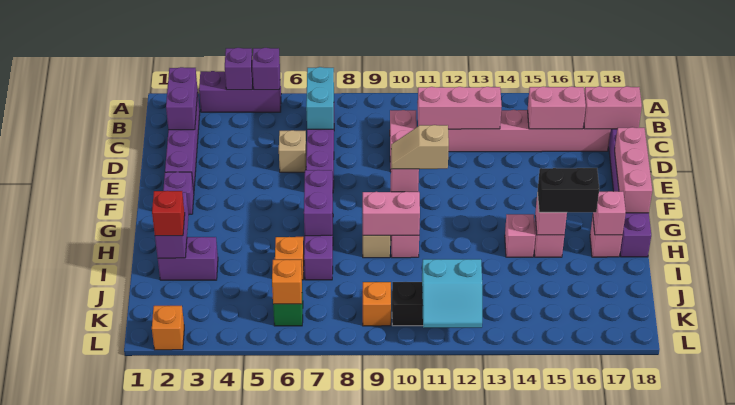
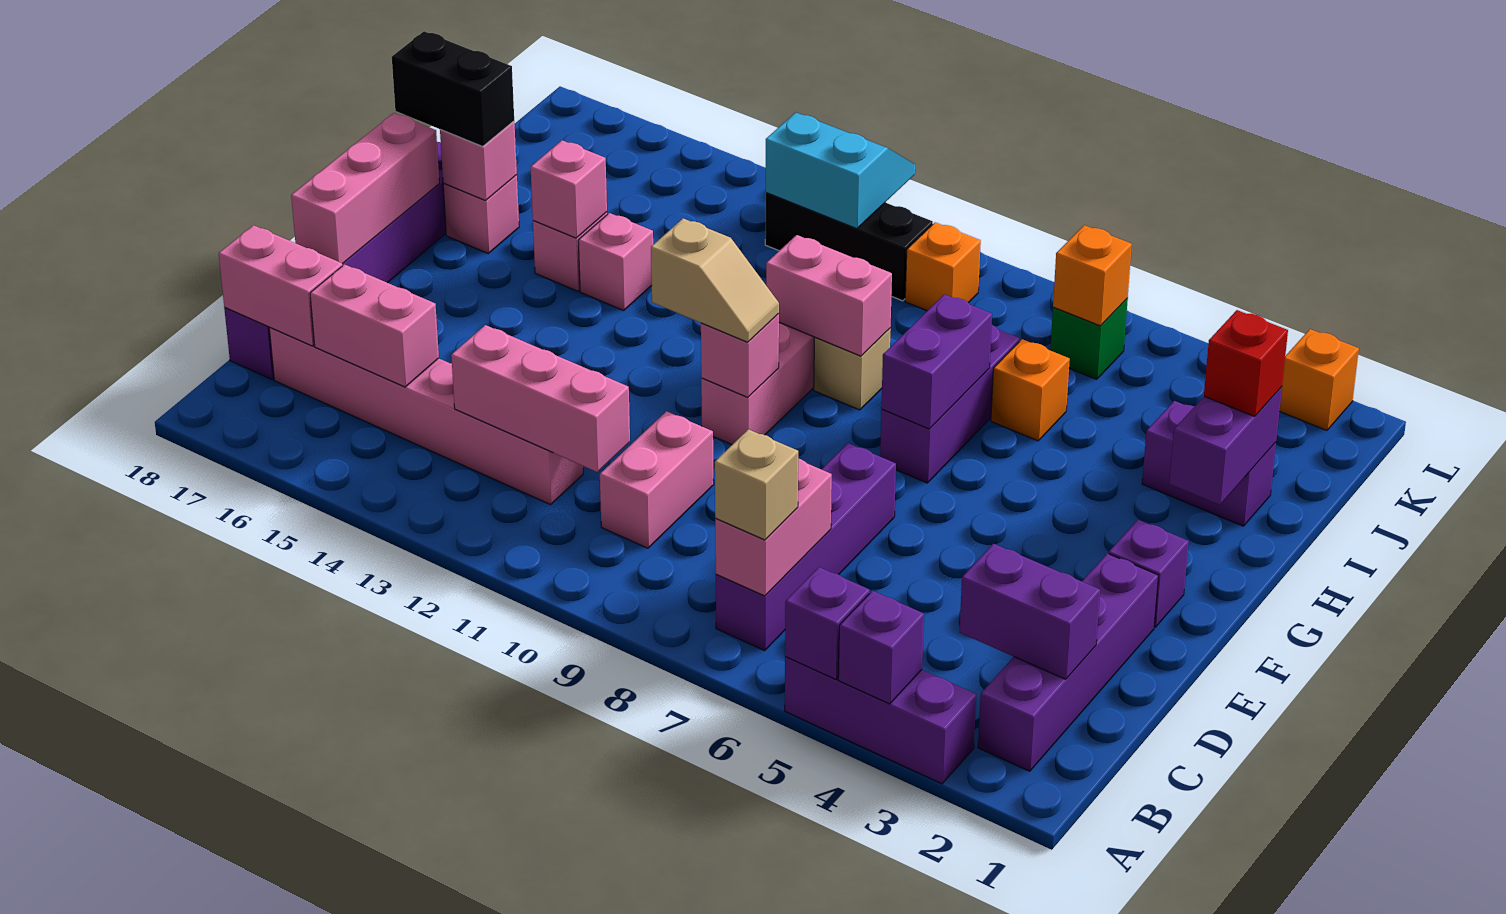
purple 1x2 brick [166,67,198,130] -> purple 1x2 brick turned to [960,544,1100,679]
cyan 1x2 brick [306,67,334,129] -> pink 1x2 brick [715,458,832,596]
tan 1x1 brick [279,130,306,172] -> tan 1x1 brick moved to [715,429,798,540]
black 1x2 brick [537,168,599,212] -> black 1x2 brick moved to [392,31,514,146]

